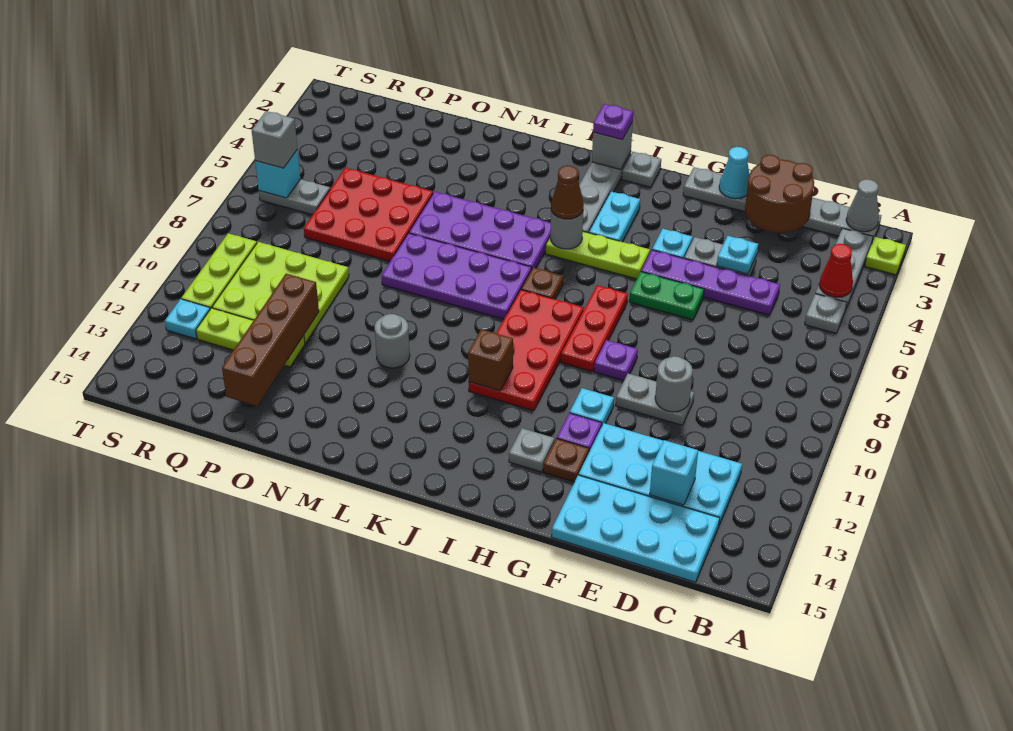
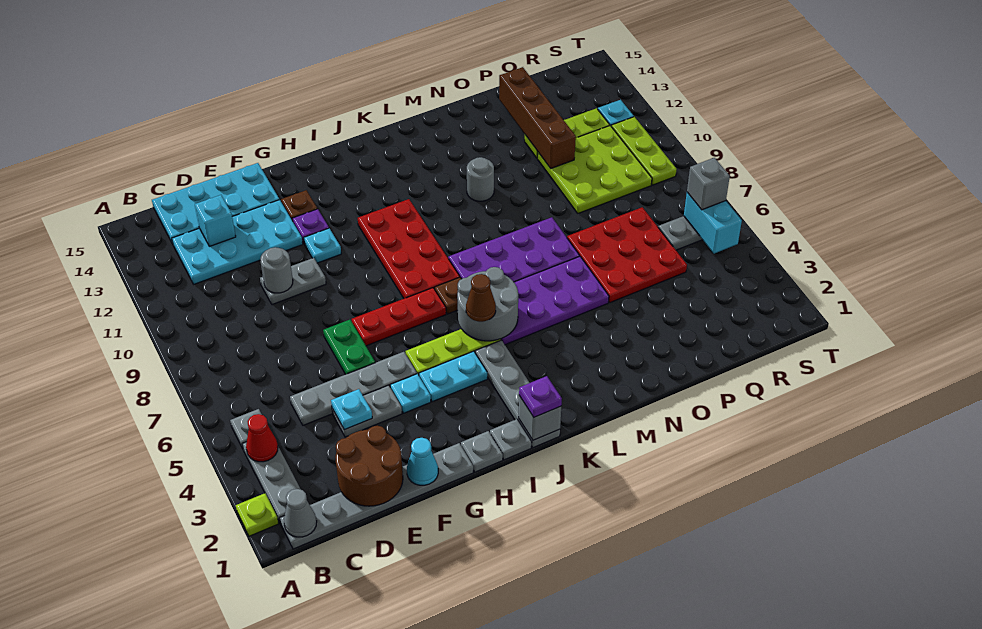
purple 1x4 plate [641,250,780,315] -> grey 1x4 plate [290,352,417,425]
green 1x2 plate [629,272,704,320] -> green 1x2 plate turned to [323,320,375,374]
purple 1x1 plate [594,340,638,380] -> none
red 1x3 plate [561,285,628,371] -> red 1x3 plate turned to [352,288,446,346]
grey 1x1 plate [509,428,554,472] -> grey 1x1 plate moved to [461,431,503,472]
cyan 1x2 plate [589,191,640,242] -> cyan 1x2 plate turned to [419,351,487,402]
grey 1x1 round brick [550,211,583,249] -> grey 2x2 round brick [457,267,518,341]
brown 1x1 brick [468,329,513,391] -> none
cyan 1x1 brick [255,150,300,198] -> cyan 1x2 brick [684,192,742,254]

